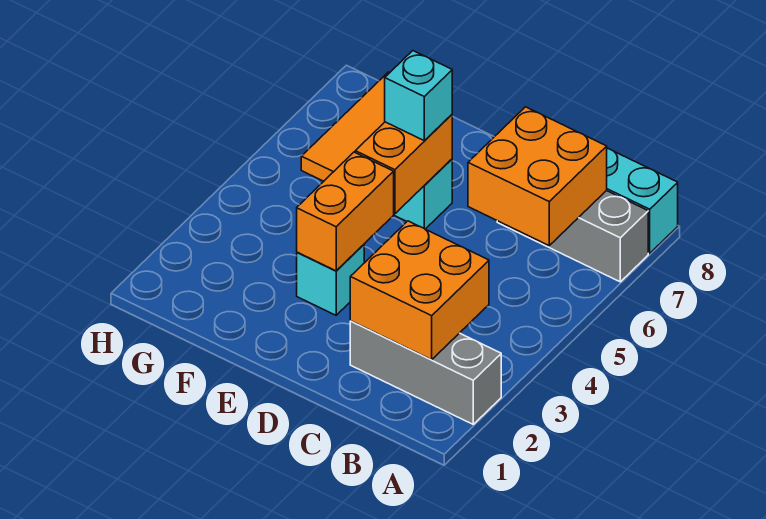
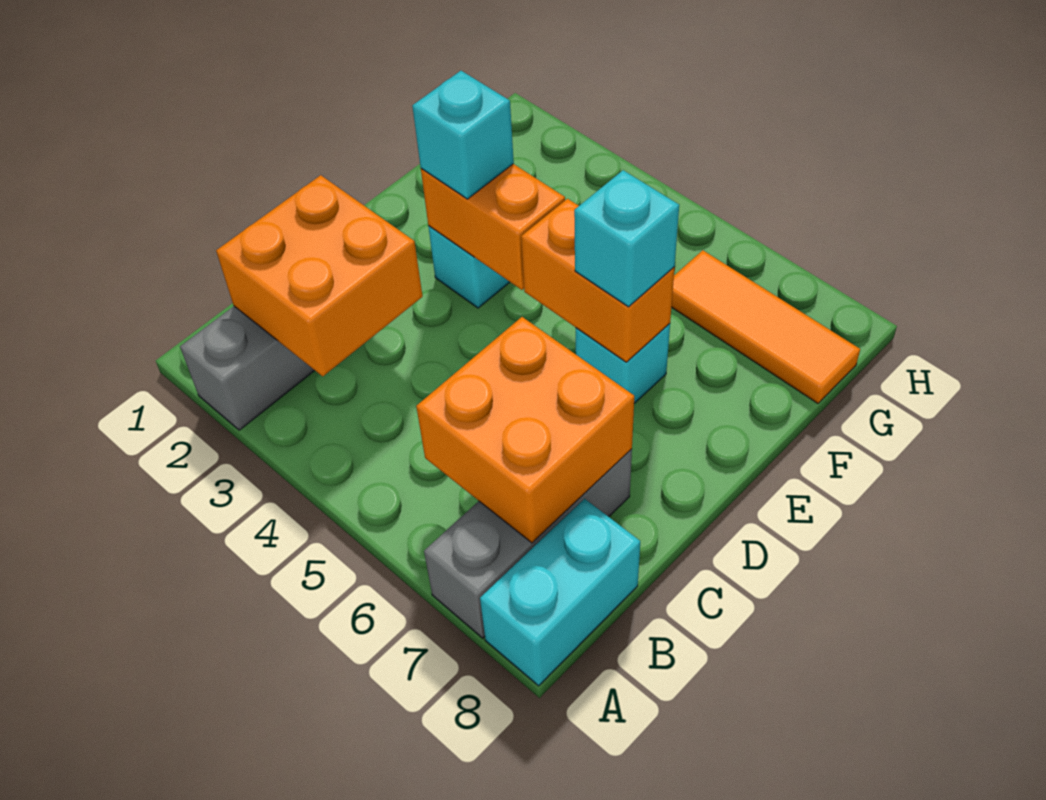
none -> cyan 1x1 brick [412,71,514,199]

